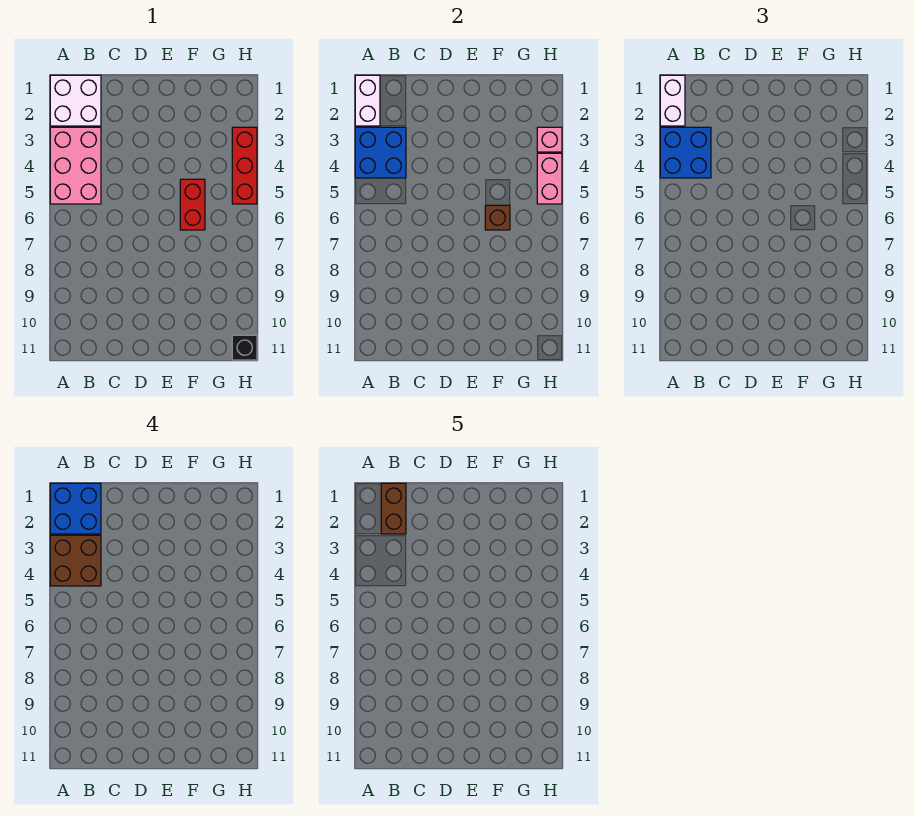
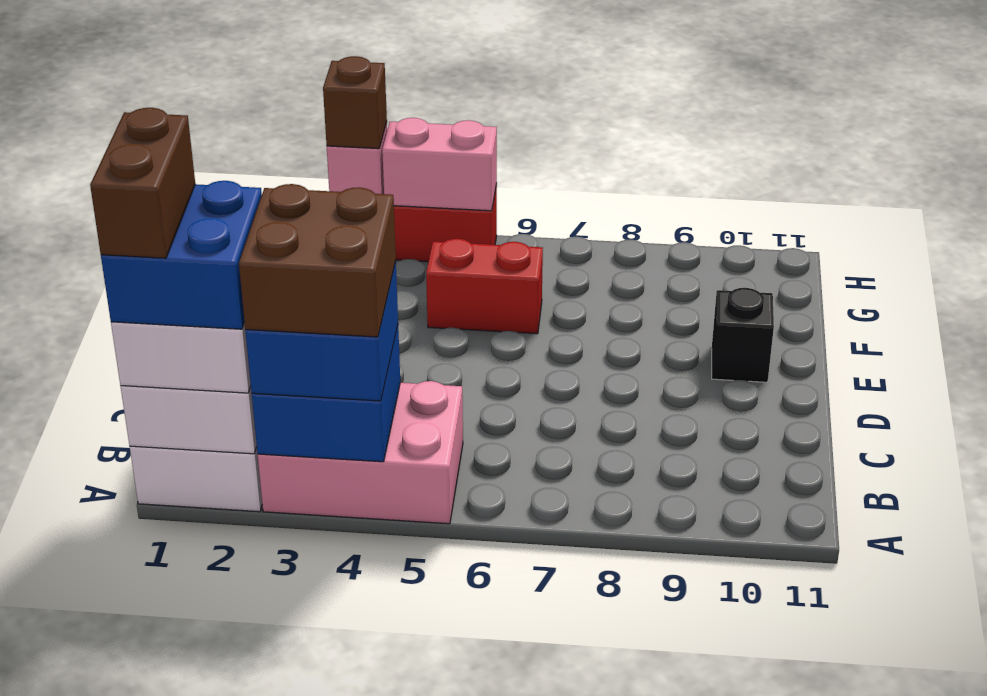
brown 1x2 brick [381,483,406,534] -> brown 1x2 brick turned to [90,108,195,258]
brown 1x1 brick [485,205,510,230] -> brown 1x1 brick moved to [323,56,387,149]
black 1x1 brick [232,335,257,360] -> black 1x1 brick moved to [712,288,774,382]

